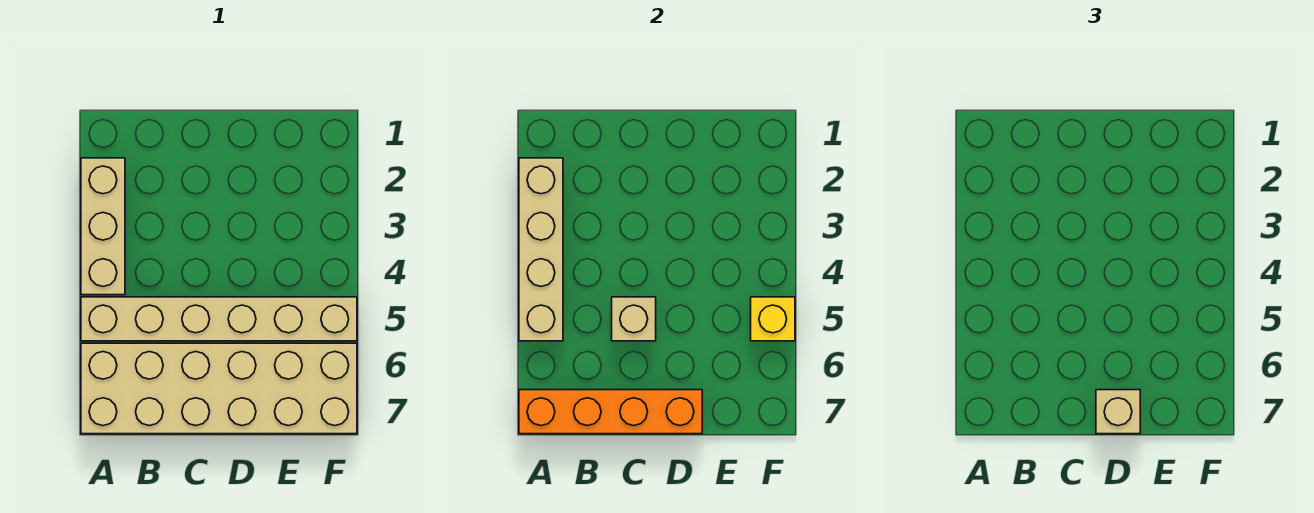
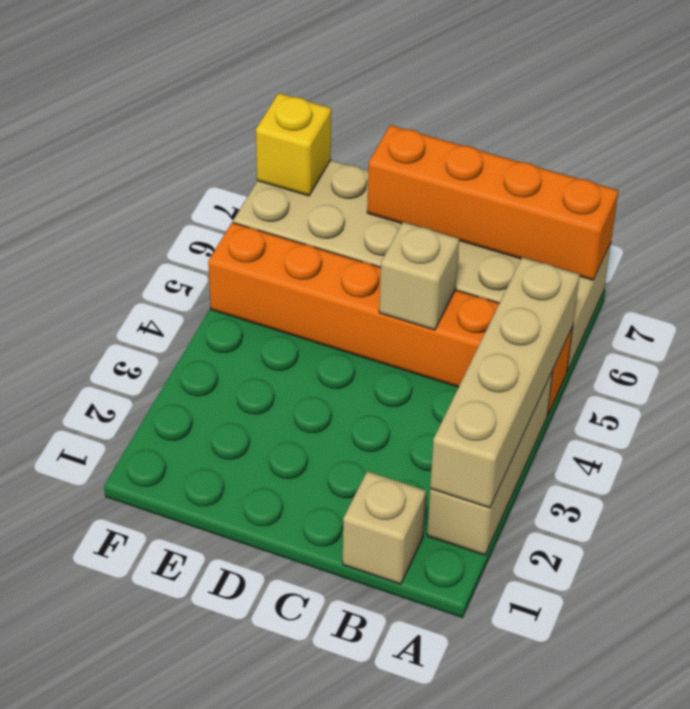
tan 1x6 brick [81,297,357,341] -> orange 1x6 brick [208,222,573,415]
tan 1x1 brick [1096,390,1140,434] -> tan 1x1 brick moved to [343,471,426,584]
yellow 1x1 brick [751,297,795,341] -> yellow 1x1 brick moved to [256,93,331,196]

